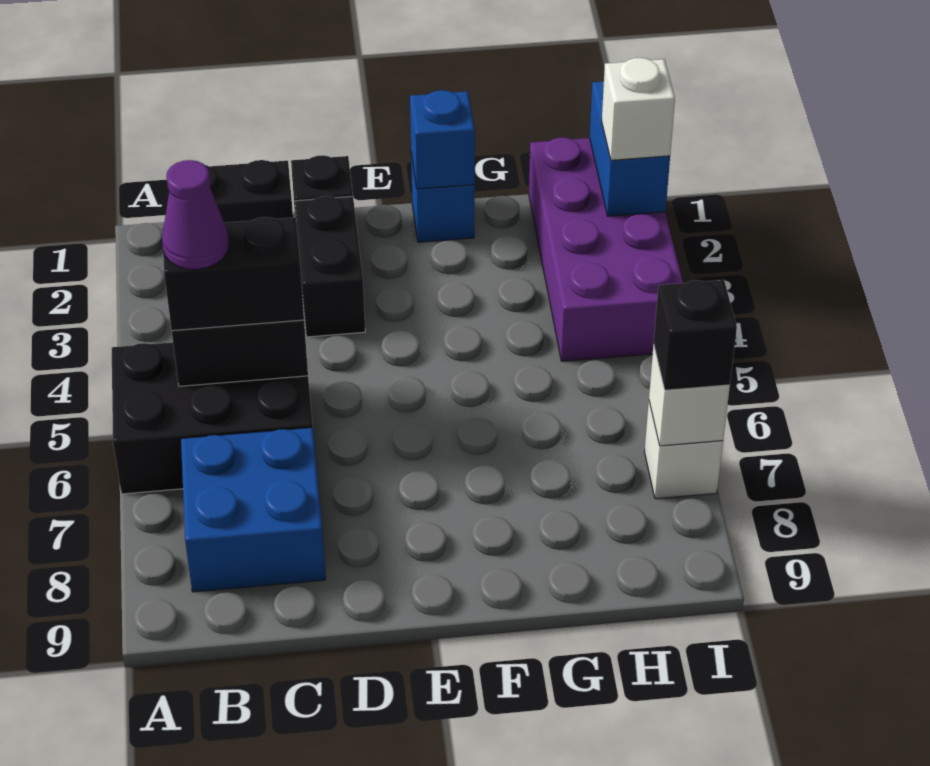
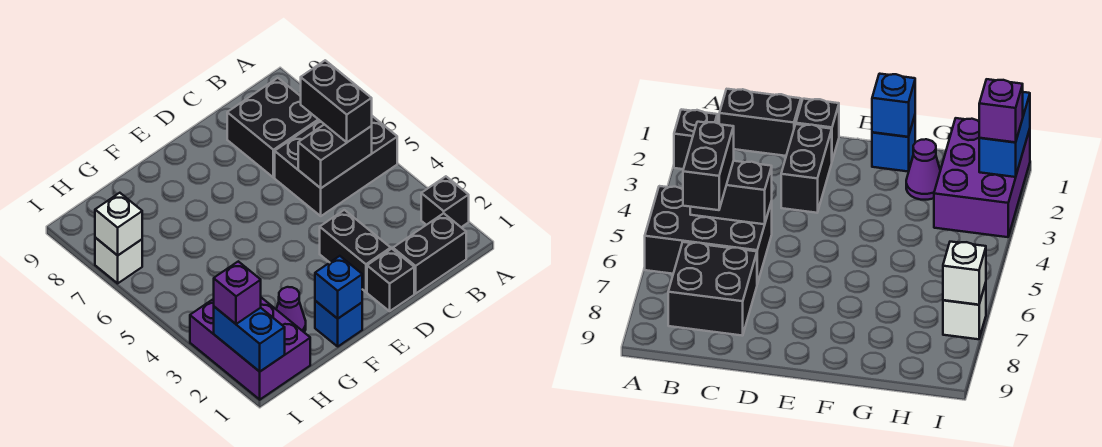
black 1x2 brick [162,217,304,331] -> black 1x2 brick turned to [301,60,372,142]
purple 1x1 cone [162,160,229,269] -> purple 1x1 cone moved to [276,287,306,332]
blue 2x2 brick [181,427,326,592] -> black 2x2 brick [227,78,319,177]
purple 2x4 brick [529,137,683,361] -> purple 2x3 brick [190,298,310,400]
white 1x1 brick [602,58,675,160] -> purple 1x1 brick [214,261,261,324]
black 1x1 brick [654,280,737,390] -> black 1x1 brick moved to [421,176,469,227]

